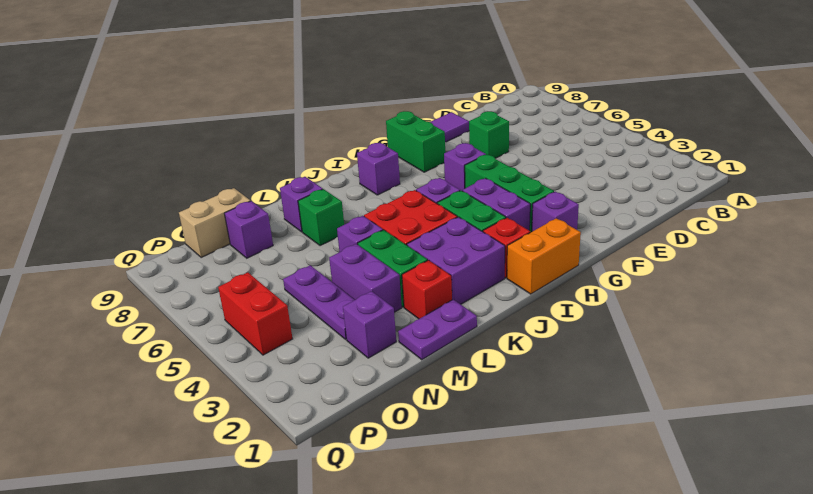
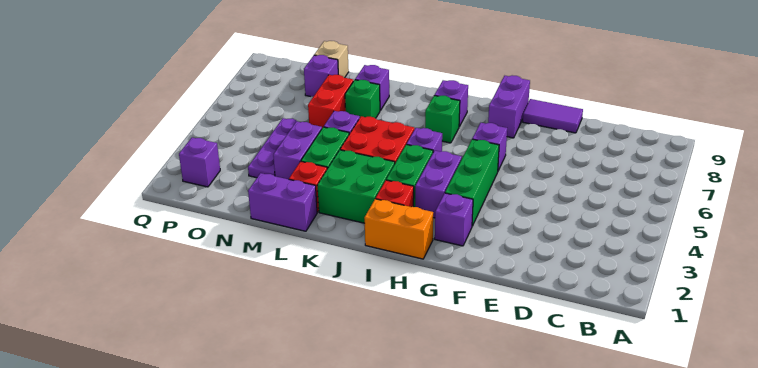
green 1x1 brick [469,111,509,158] -> green 1x1 brick moved to [425,95,460,143]
green 1x2 brick [386,111,445,172] -> purple 1x2 brick [488,75,530,138]
purple 2x2 brick [407,217,505,304] -> green 2x2 brick [317,150,395,223]
purple 1x2 plate [398,299,477,360] -> purple 1x2 brick [248,173,317,231]
purple 1x1 brick [343,291,396,358] -> purple 1x1 brick moved to [179,138,220,187]
tan 1x2 brick [179,188,250,258] -> tan 1x1 brick [314,41,349,78]
red 1x2 brick [218,272,293,355] -> red 1x2 brick moved to [308,75,353,128]

